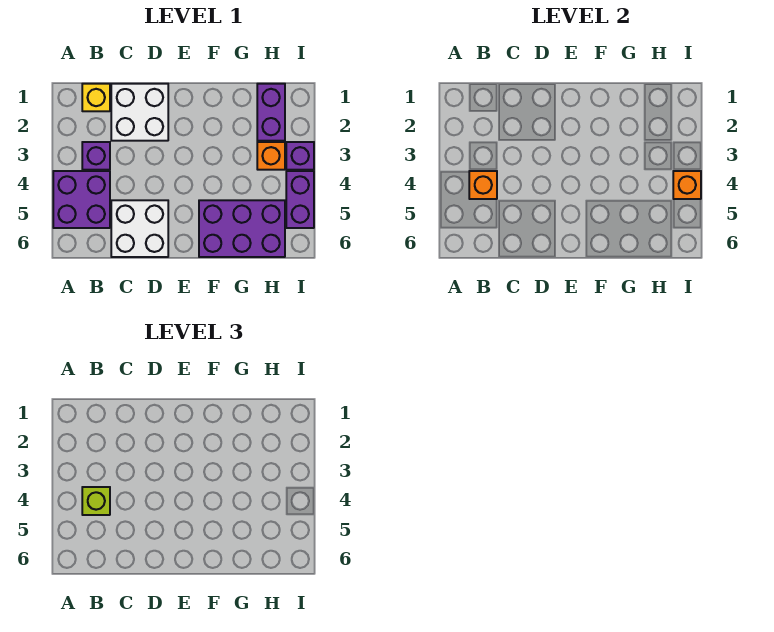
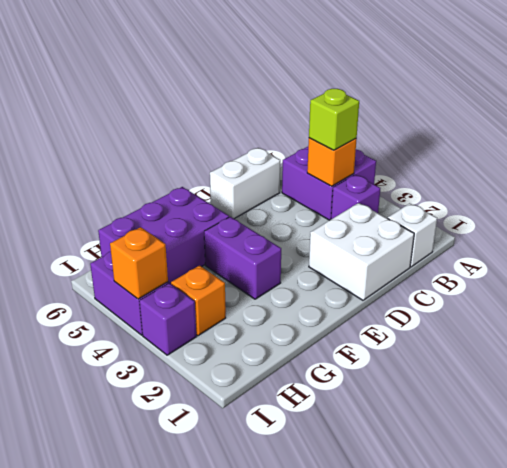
yellow 1x1 brick [82,84,110,111] -> white 1x1 brick [388,203,437,267]
white 2x2 brick [111,200,168,257] -> white 1x2 brick [210,148,280,219]
purple 1x2 brick [257,84,285,141] -> purple 1x2 brick moved to [204,217,281,299]

